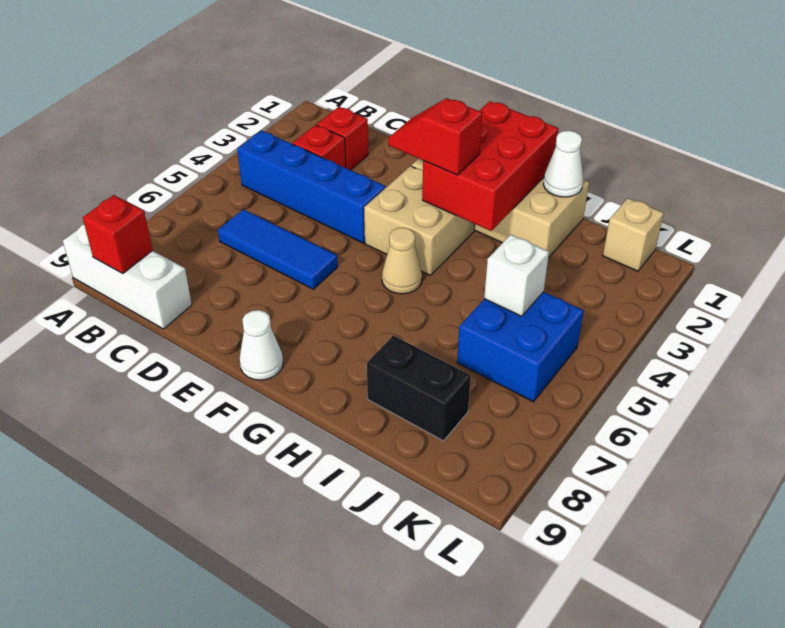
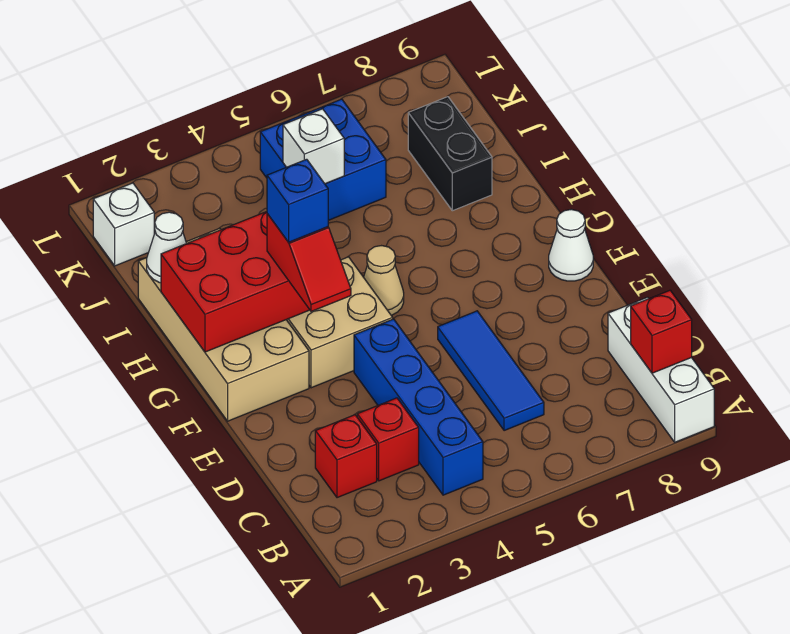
none -> blue 1x1 brick [267,159,328,242]
tan 1x1 brick [603,198,664,271] -> white 1x1 brick [93,183,154,266]

